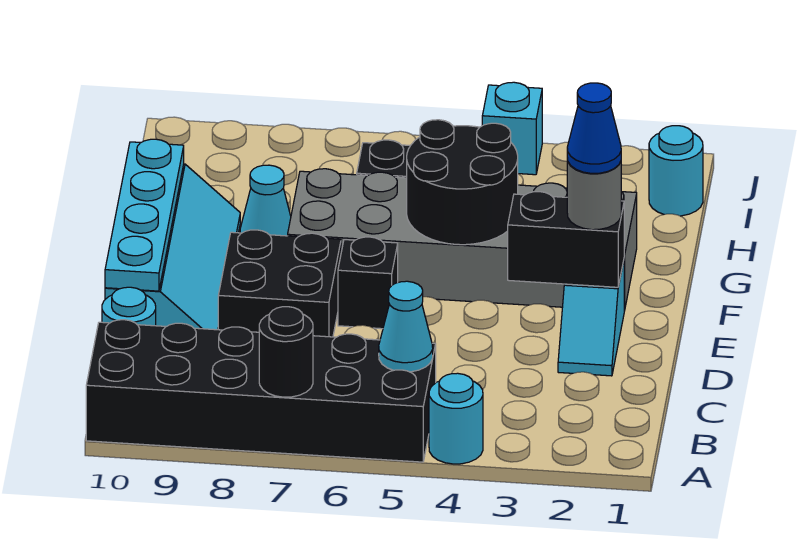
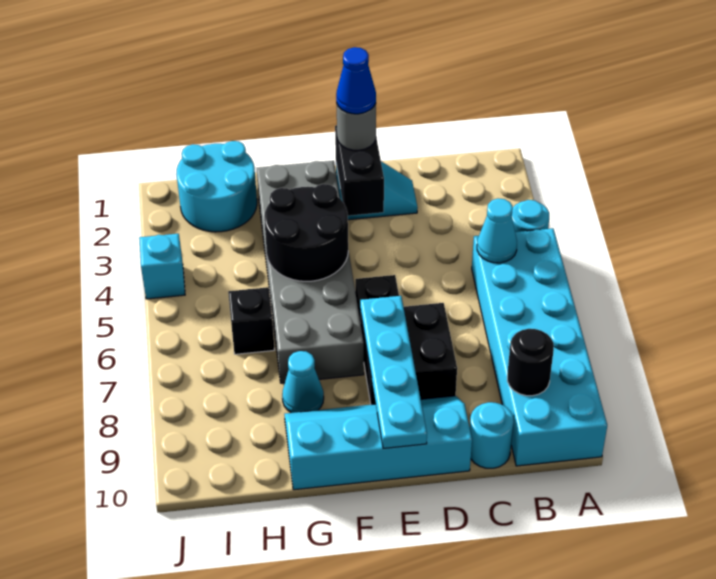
black 2x6 brick [86,320,436,462] -> cyan 2x6 brick [472,228,607,466]
black 1x1 round brick [259,307,313,397] -> black 1x1 round brick moved to [507,329,554,396]
cyan 1x4 plate [105,139,184,291] -> cyan 1x4 plate turned to [360,296,427,449]
cyan 1x1 round brick [649,126,703,216] -> cyan 2x2 round brick [176,141,257,232]

